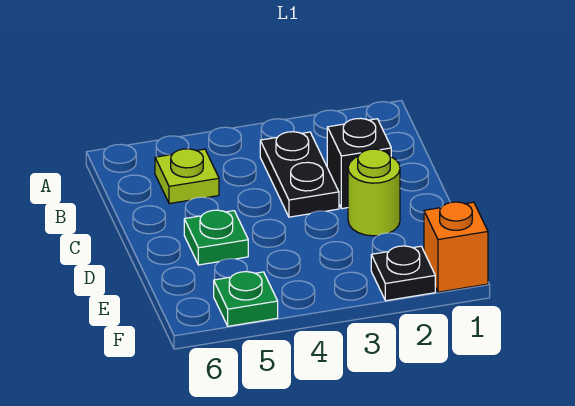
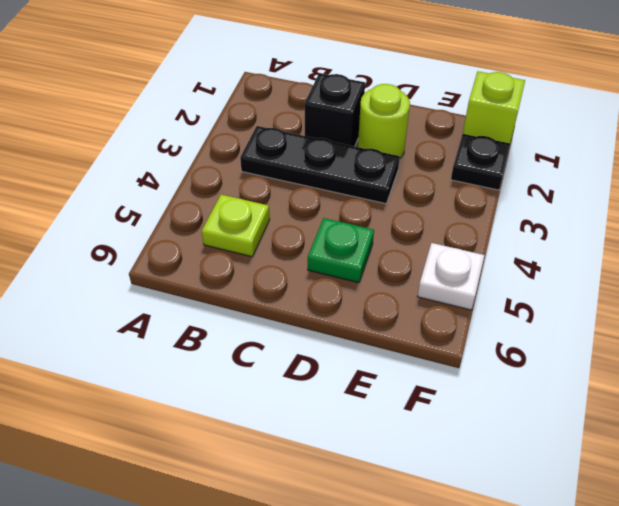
black 1x2 plate [260,132,339,217] -> black 1x3 plate [240,126,400,204]
orange 1x1 brick [424,202,488,292] -> lime 1x1 brick [463,71,525,143]
green 1x1 plate [214,272,278,326] -> white 1x1 plate [417,243,485,310]

